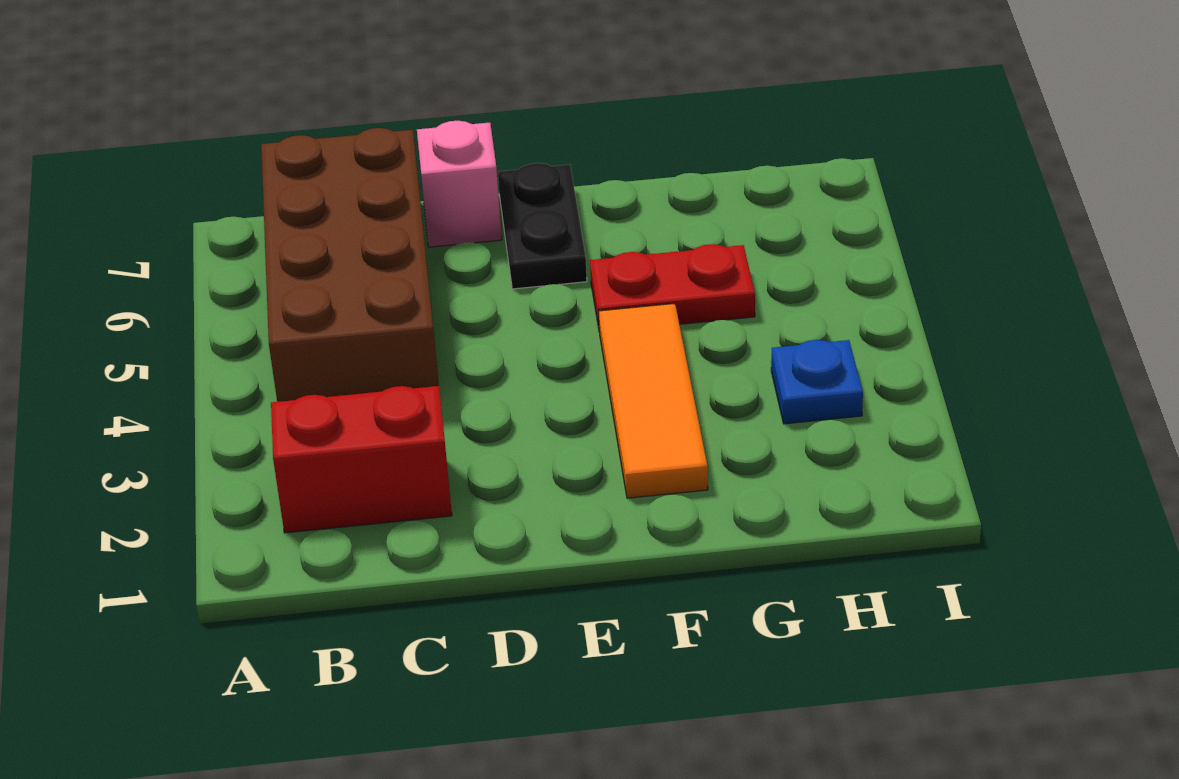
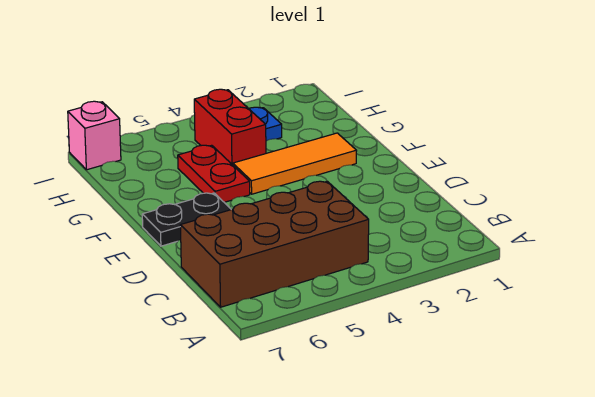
red 1x2 brick [271,386,452,533] -> red 1x2 brick moved to [194,89,266,165]
pink 1x1 brick [417,121,502,247] -> pink 1x1 brick moved to [68,101,121,170]

